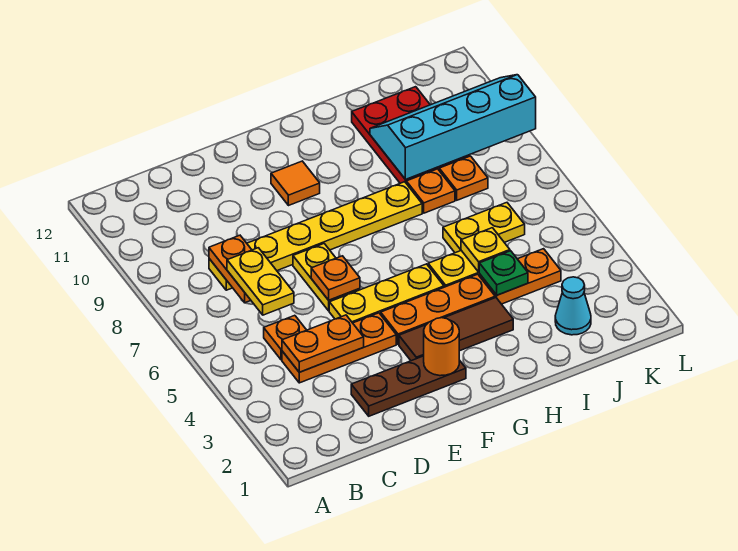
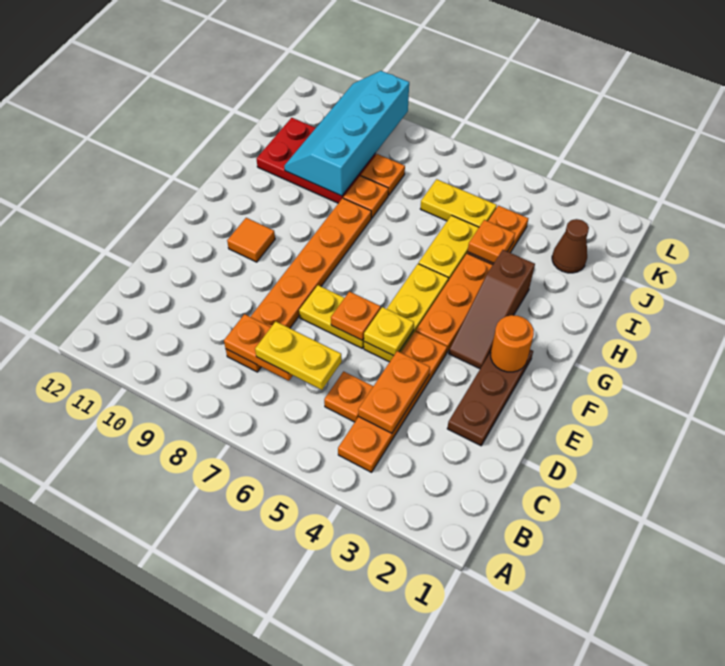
orange 1x3 plate [282,313,396,383] -> orange 1x4 plate [338,331,447,472]
yellow 1x6 plate [209,182,422,290] -> orange 1x6 plate [226,198,371,372]
brown 1x3 tile [399,297,513,361] -> brown 1x3 slope [449,250,535,369]
green 1x1 plate [479,251,528,295] -> orange 1x1 plate [468,220,515,263]
yellow 1x1 plate [461,228,510,272] -> yellow 1x1 plate moved to [364,307,414,356]
yellow 1x2 plate [443,203,525,253] -> yellow 1x2 plate turned to [420,179,497,227]
cyan 1x1 cone [555,277,591,335] -> brown 1x1 cone [552,219,589,273]

